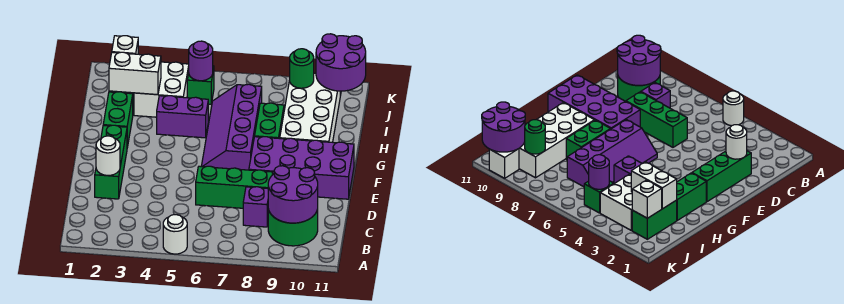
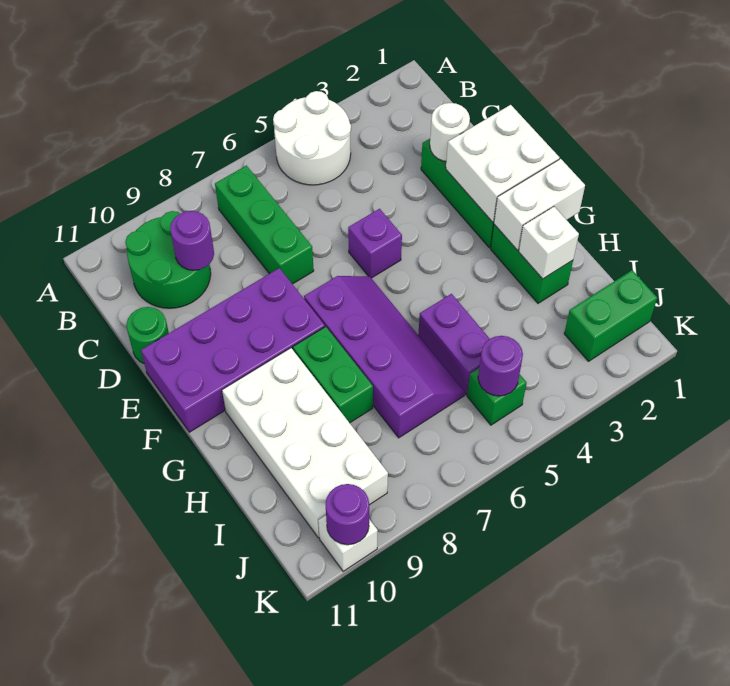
white 1x1 round brick [163,215,187,254] -> white 2x2 round brick [273,91,351,185]
purple 2x2 round brick [268,166,318,223] -> purple 1x1 round brick [170,211,214,270]
purple 1x1 brick [243,187,268,227] -> purple 1x1 brick moved to [348,209,402,278]
green 1x3 brick [196,166,273,208] -> green 1x3 brick turned to [215,166,314,284]
purple 1x2 brick [157,96,208,138] -> purple 1x2 brick turned to [418,294,490,395]
green 1x2 brick [632,200,677,239] -> green 1x2 brick turned to [564,270,657,361]
white 1x2 brick [109,52,161,95] -> white 1x2 brick moved to [494,159,585,250]
white 2x2 brick [134,62,189,117] -> white 2x2 brick moved to [446,105,559,222]
white 1x1 brick [112,36,138,54] -> white 1x1 brick moved to [519,207,579,279]
green 1x1 round brick [290,49,314,88] -> green 1x1 round brick moved to [127,307,169,363]
purple 2x2 round brick [316,34,366,91] -> purple 1x1 round brick [326,484,369,545]

